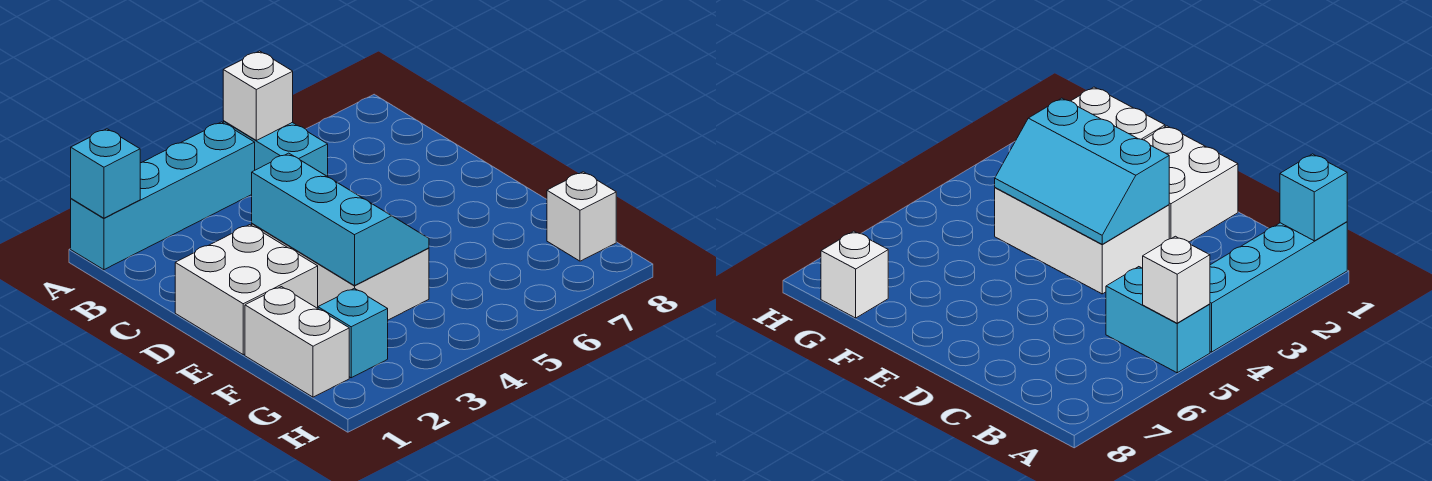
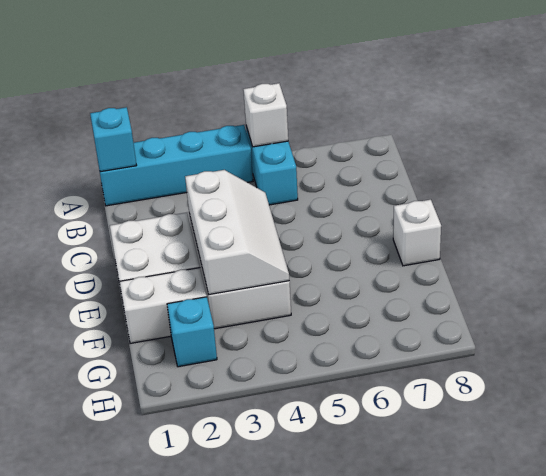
cyan 2x3 slope [252,153,429,286] -> white 2x3 slope [185,170,289,295]
white 1x2 brick [245,287,349,397] -> white 1x2 brick turned to [120,268,207,343]
white 1x1 brick [547,172,616,261] -> white 1x1 brick moved to [393,200,441,266]

